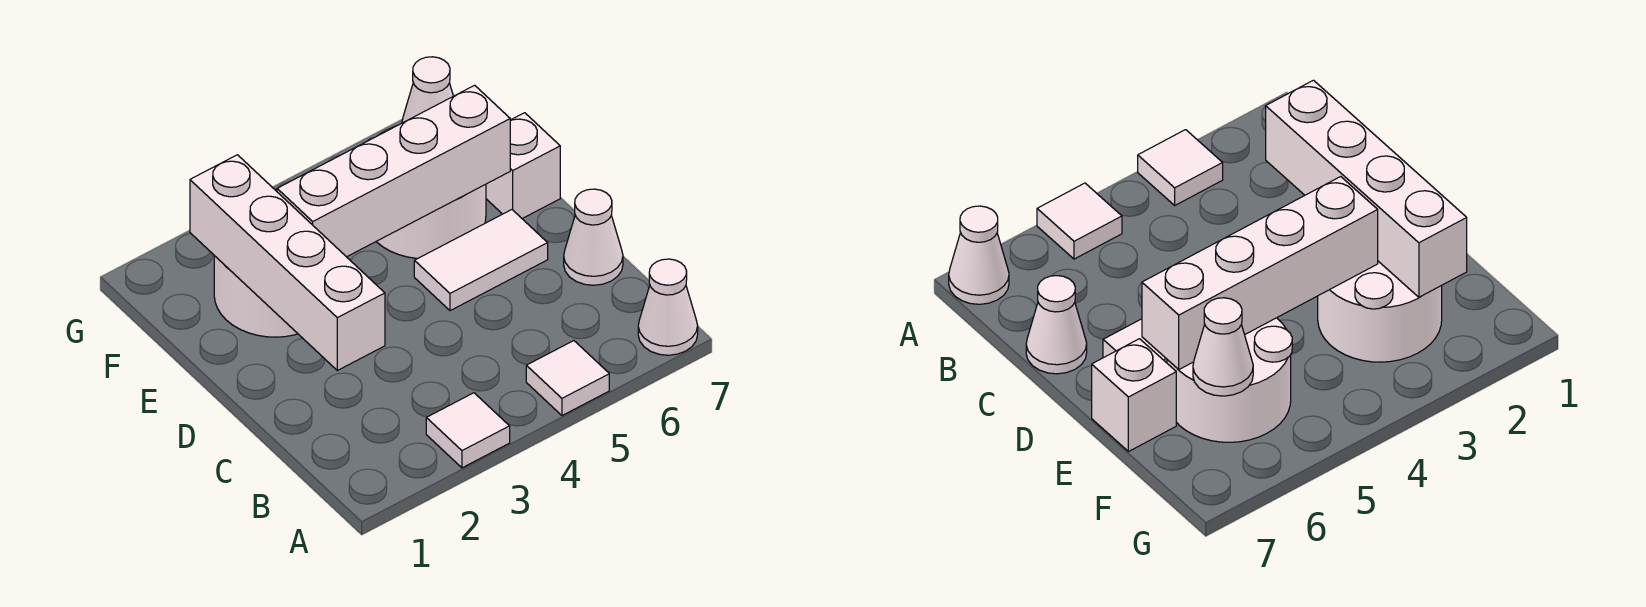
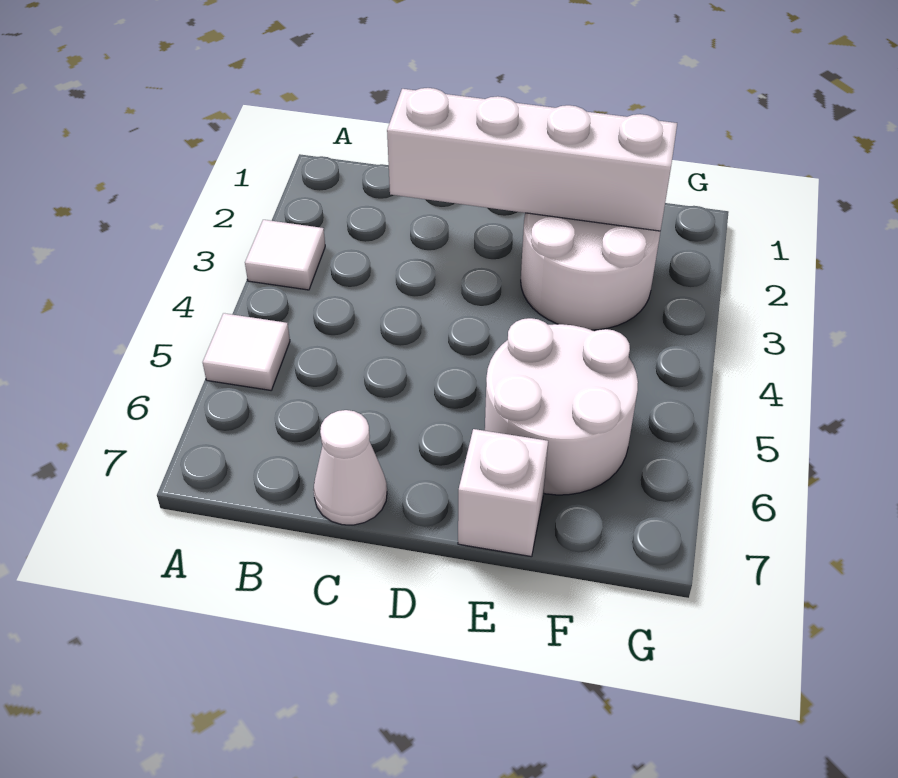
white 1x1 cone [638,259,698,355] -> none
white 1x2 tile [414,210,548,311] -> none
white 1x4 brick [277,85,510,257] -> none
white 1x1 cone [402,57,453,123] -> none

